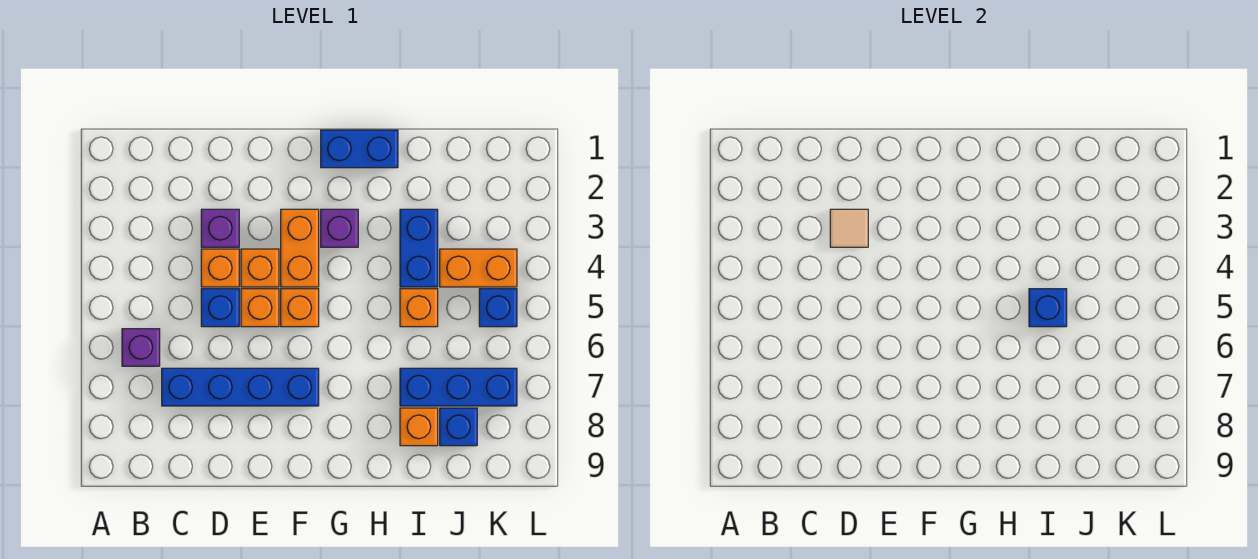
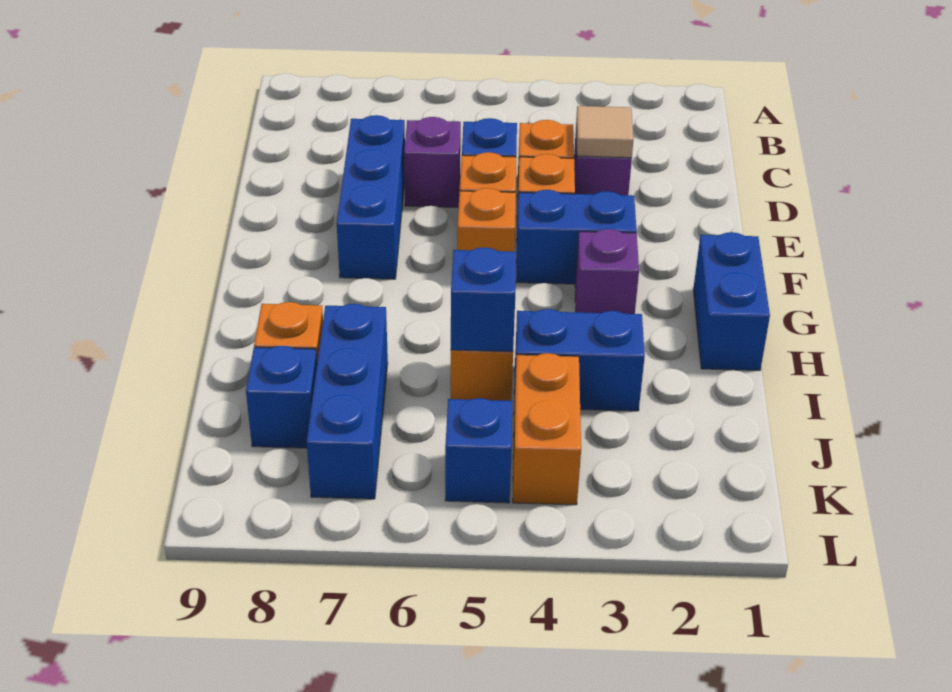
purple 1x1 brick [122,329,160,366] -> purple 1x1 brick moved to [404,117,461,208]
blue 1x4 brick [162,368,319,406] -> blue 1x3 brick [337,115,405,279]
orange 1x2 brick [281,209,319,287] -> blue 1x2 brick [516,190,637,284]

